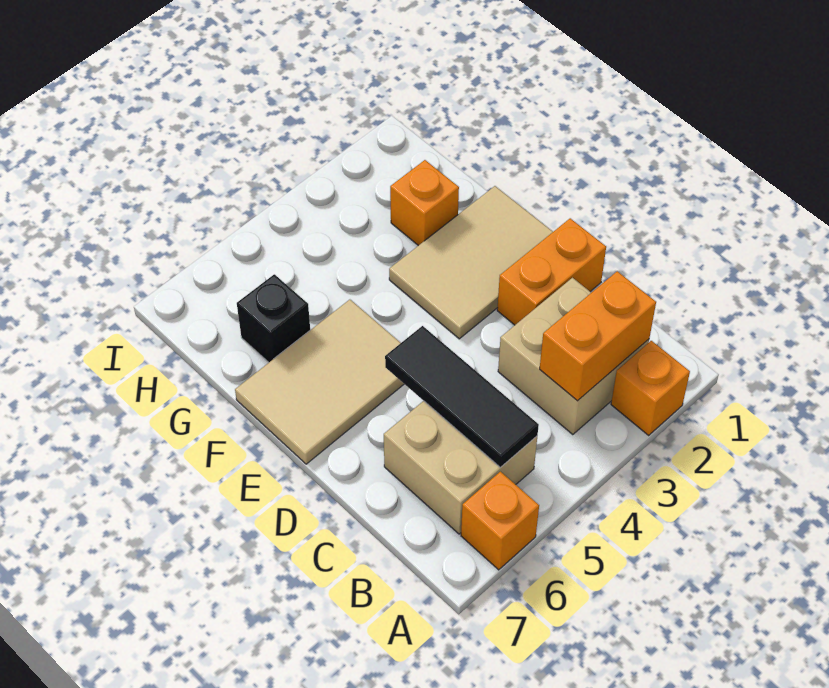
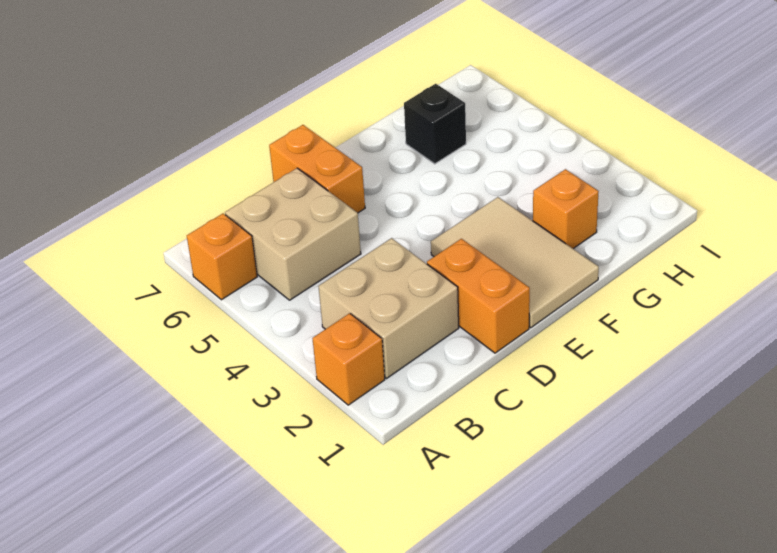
orange 1x2 brick [540,271,656,401] -> orange 1x2 brick moved to [269,125,365,213]
black 1x3 tile [385,326,539,467] -> none
tan 2x3 tile [235,300,404,464] -> none

